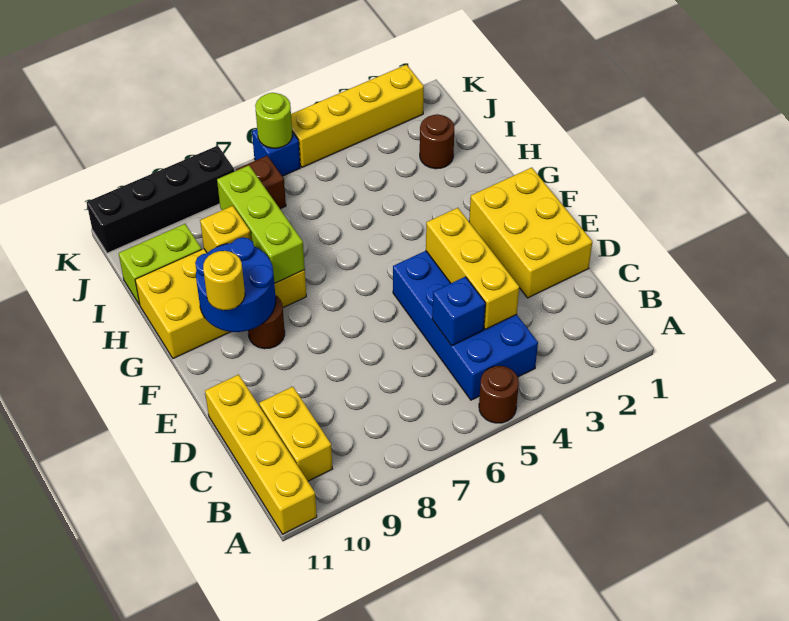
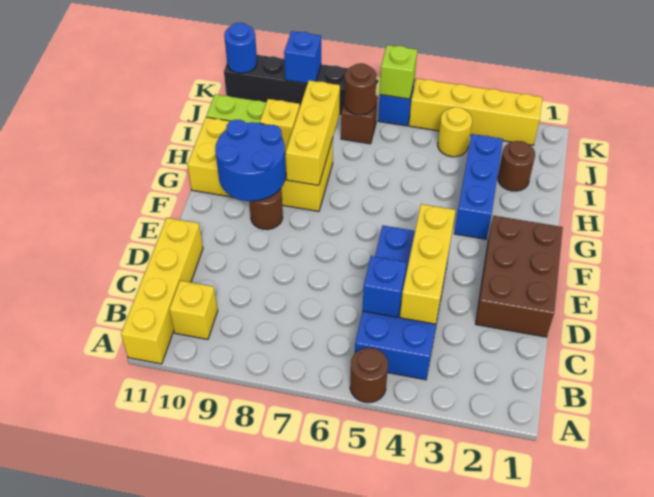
yellow 1x2 brick [259,387,332,481] -> yellow 1x1 brick [169,281,218,339]
yellow 2x3 brick [469,168,592,298] -> brown 2x3 brick [475,216,563,337]
yellow 1x1 round brick [203,251,245,310] -> yellow 1x1 round brick moved to [438,107,472,157]
none -> blue 1x3 brick [454,134,503,239]
lime 1x3 brick [217,165,305,283] -> yellow 1x3 brick [286,80,340,185]
none -> brown 1x1 round brick [344,63,377,115]
lime 1x1 round brick [255,93,292,148] -> lime 1x1 brick [380,45,417,99]
none -> blue 1x1 brick [284,31,321,84]
none -> blue 1x1 round brick [224,23,257,73]

